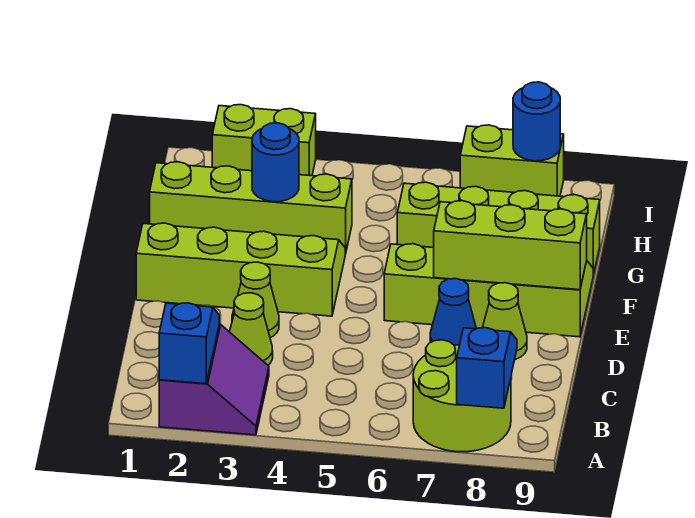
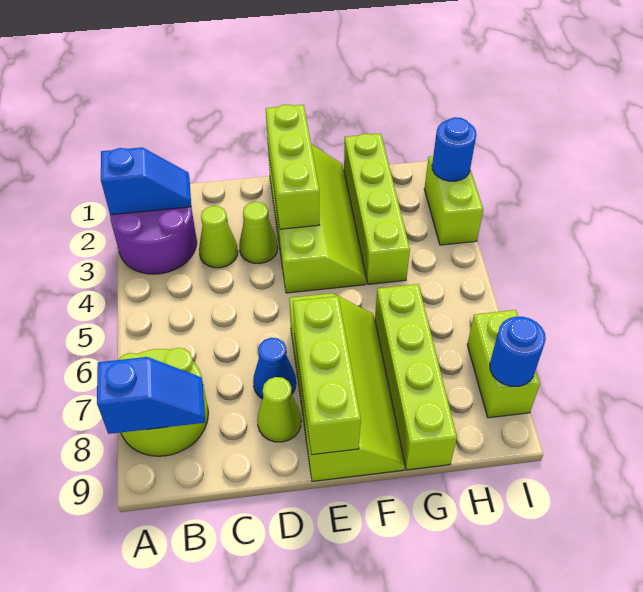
purple 2x2 slope [159,324,269,435] -> purple 2x2 round brick [110,207,197,274]
none -> lime 1x3 brick [266,104,320,229]
blue 1x1 round brick [252,123,299,202] -> blue 1x1 round brick moved to [432,117,476,181]

